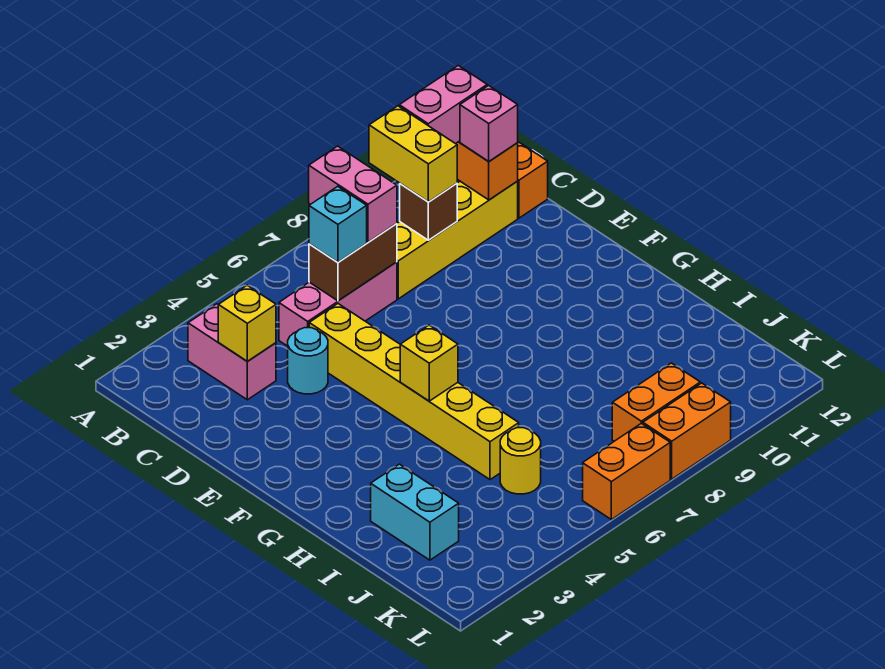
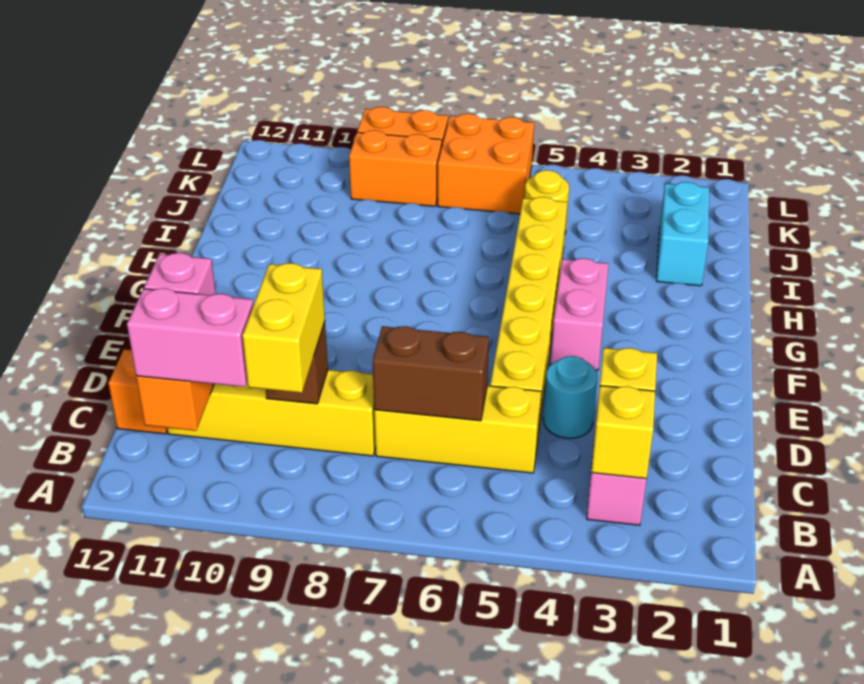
pink 1x2 brick [309,146,397,242] -> pink 1x2 brick moved to [550,258,608,370]
pink 1x3 brick [279,262,397,346] -> yellow 1x3 brick [374,386,541,473]
cyan 1x1 brick [309,186,367,262] -> none
yellow 1x1 brick [400,325,458,401] -> yellow 1x1 brick moved to [591,386,655,479]
orange 1x2 brick [583,423,670,520] -> orange 2x2 brick [438,114,534,214]

